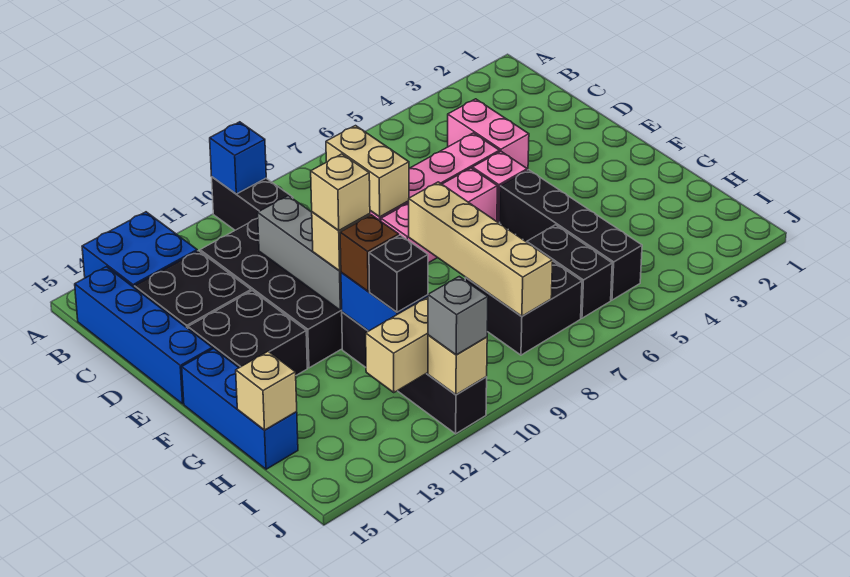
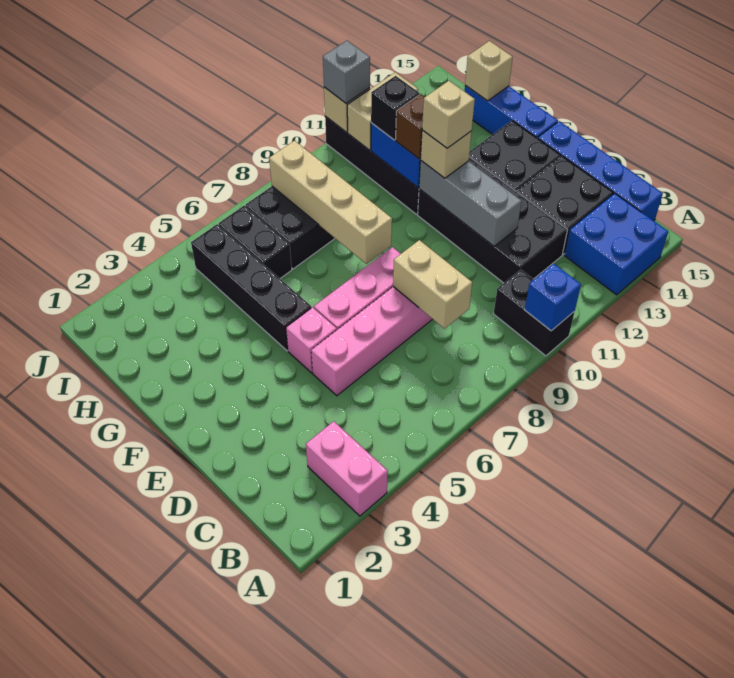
pink 1x2 brick [448,99,529,170] -> pink 1x2 brick moved to [306,421,388,516]

